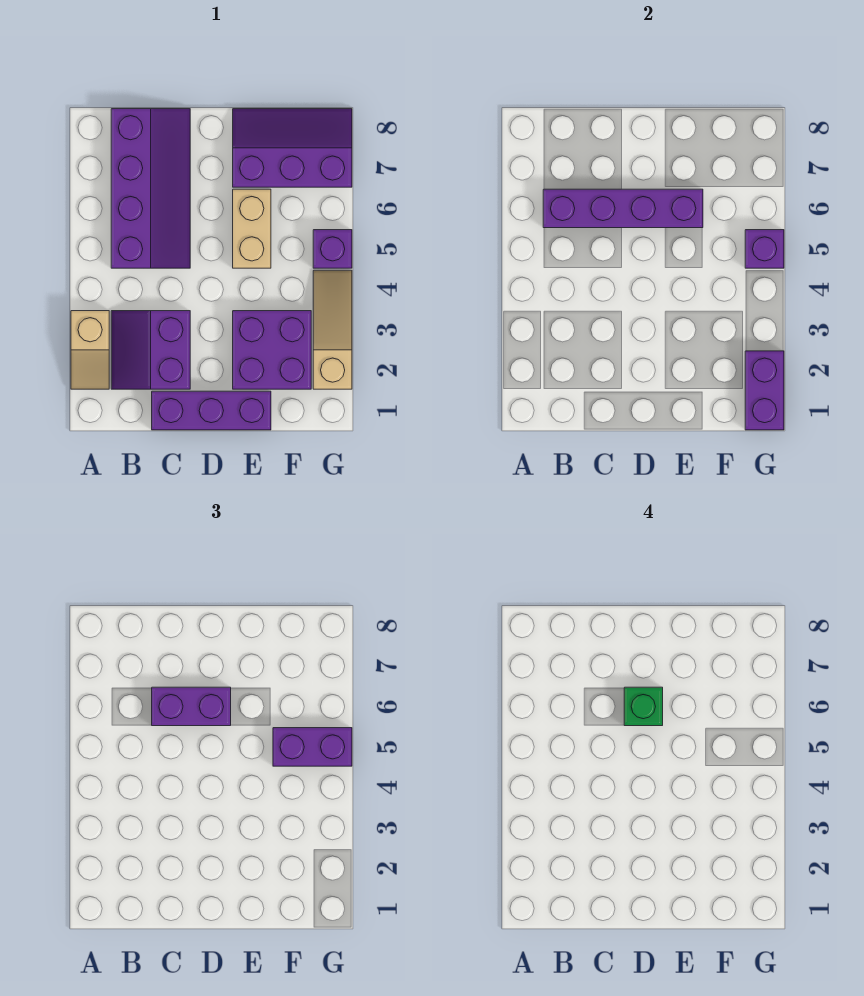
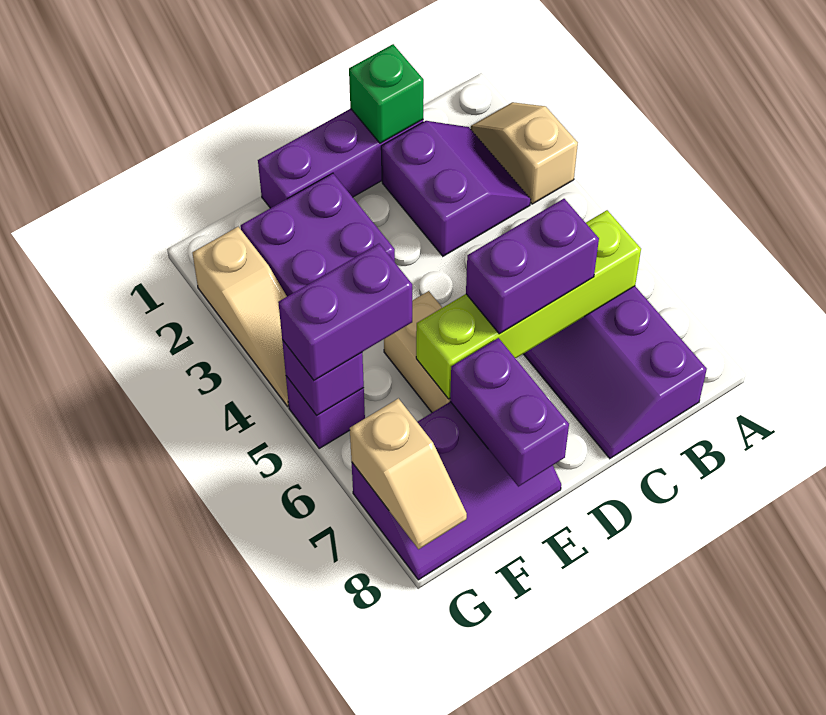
purple 1x4 brick [543,189,703,228] -> lime 1x4 brick [416,210,641,399]
green 1x1 brick [624,687,663,726] -> green 1x1 brick moved to [349,44,424,143]
purple 1x2 brick [745,351,784,430] -> purple 1x2 brick moved to [450,338,569,487]
none -> tan 1x2 slope [350,398,467,549]

